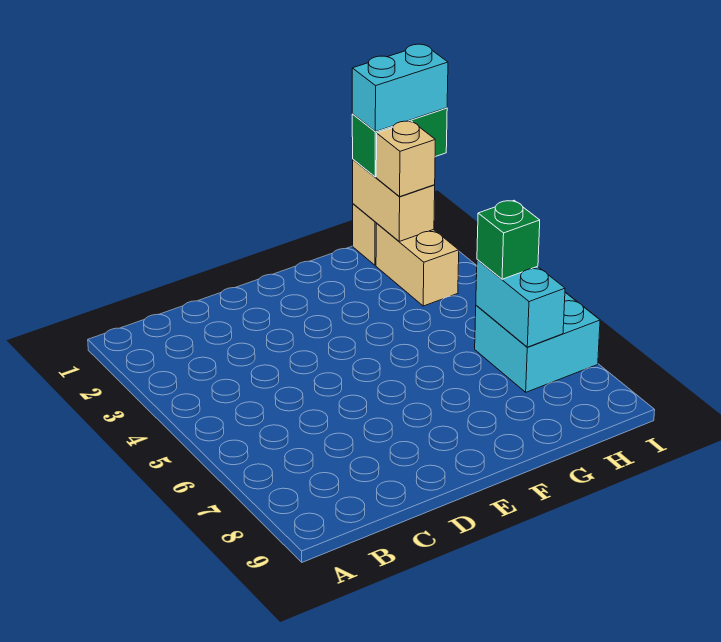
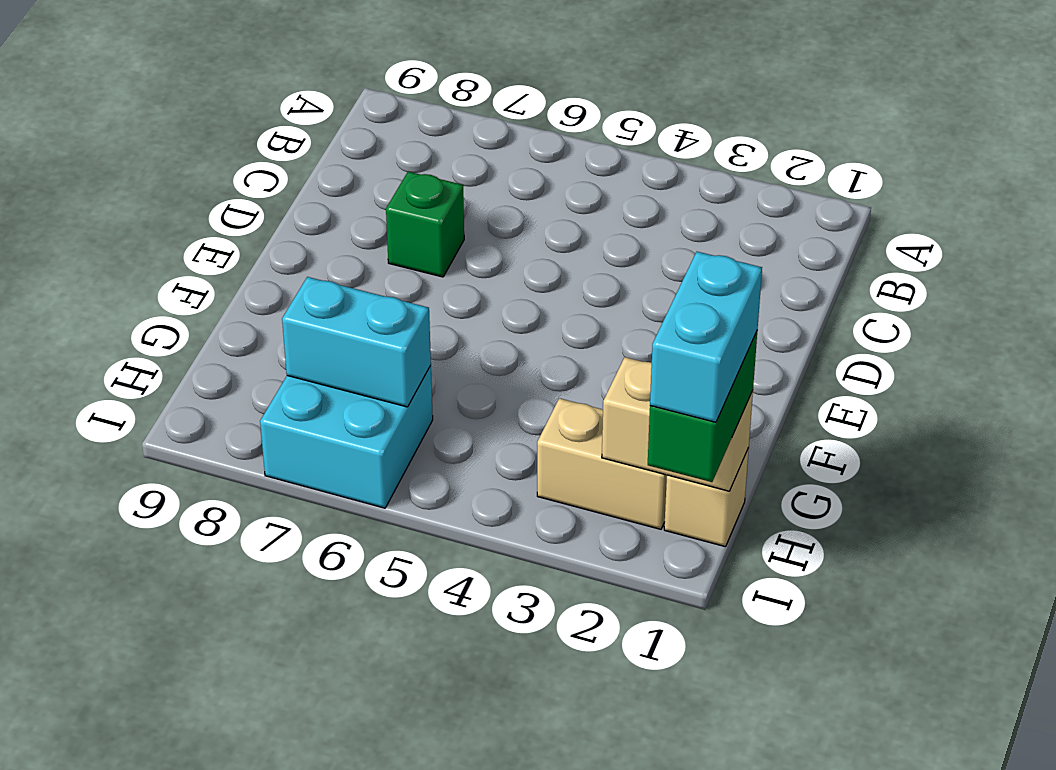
tan 1x1 brick [376,121,435,196] -> none
green 1x1 brick [477,200,540,279] -> green 1x1 brick moved to [386,172,464,277]

